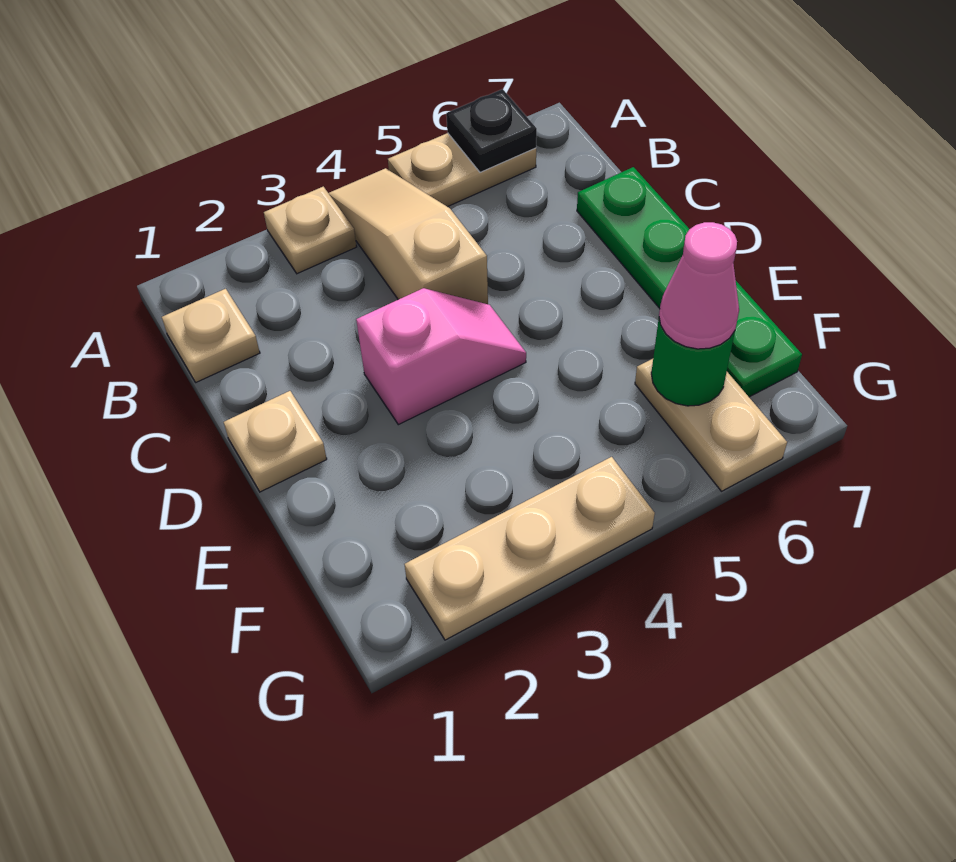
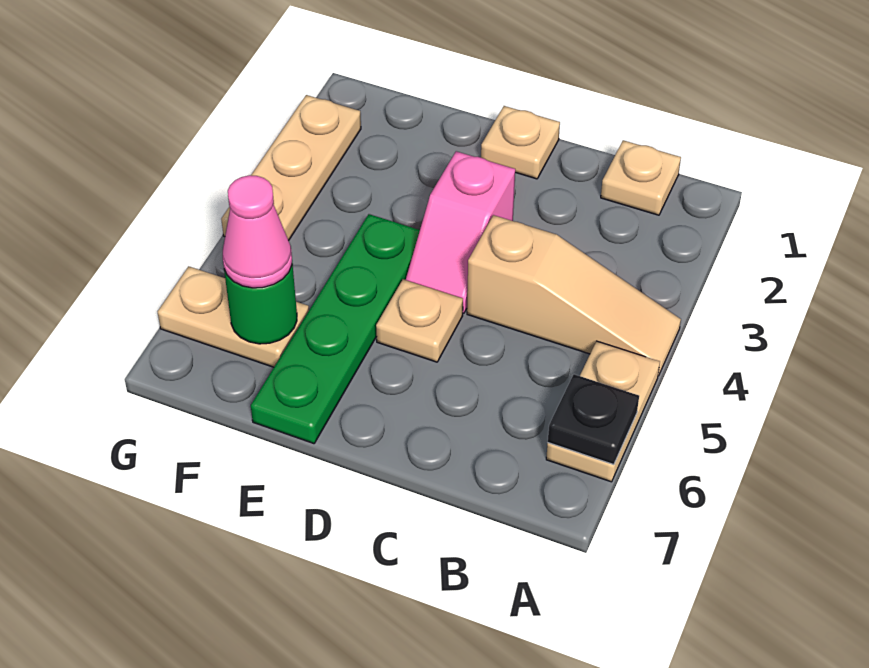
tan 1x1 plate [264,187,357,274] -> tan 1x1 plate moved to [376,279,463,362]
green 1x4 plate [577,167,802,397] -> green 1x4 plate turned to [251,214,420,444]

